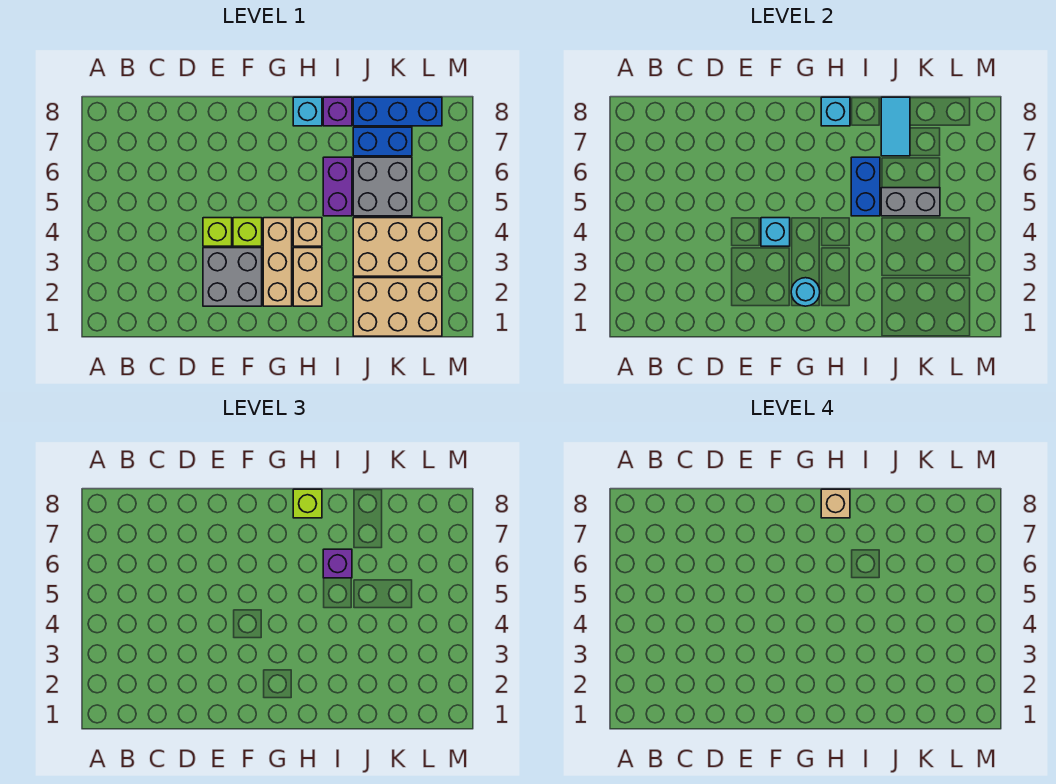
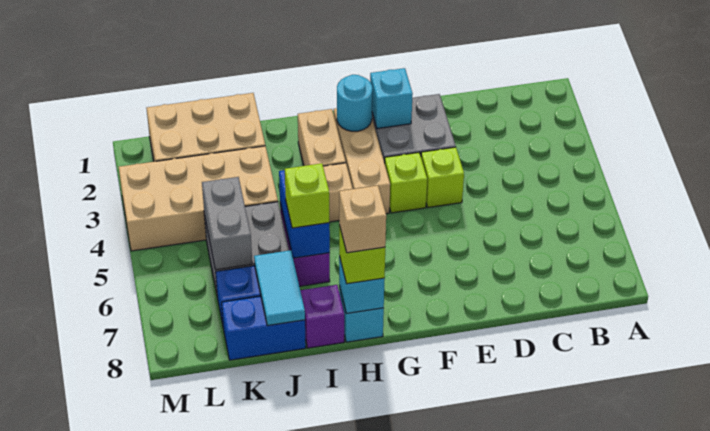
cyan 1x1 brick [761,218,790,246] -> cyan 1x1 brick moved to [370,68,413,129]
purple 1x1 brick [323,549,352,578] -> lime 1x1 brick [285,163,329,228]
tan 2x3 brick [353,218,442,276] -> tan 2x4 brick [119,146,278,251]
grey 1x2 brick [881,188,940,216] -> grey 1x2 brick turned to [202,177,252,270]
blue 1x3 brick [353,97,442,126] -> blue 1x2 brick [222,296,306,360]

